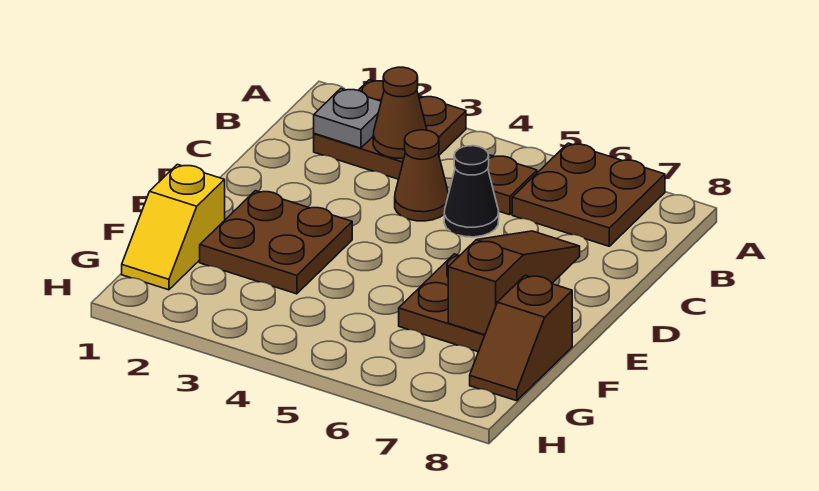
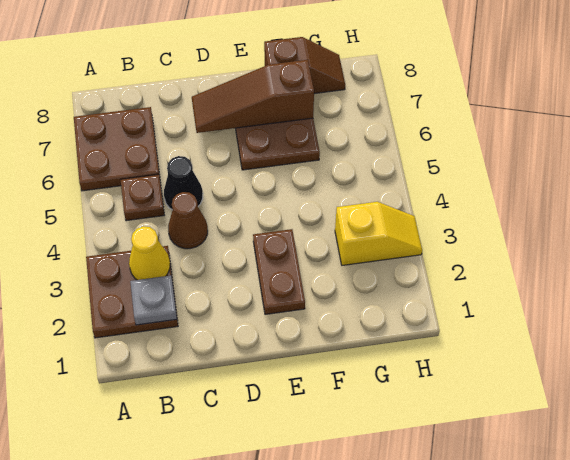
brown 1x1 cone [373,67,427,159] -> yellow 1x1 cone [129,226,170,280]
brown 2x2 plate [200,191,352,294] -> brown 1x2 plate [253,229,305,314]
yellow 1x2 slope [122,164,225,290] -> yellow 1x2 slope moved to [335,202,422,265]

